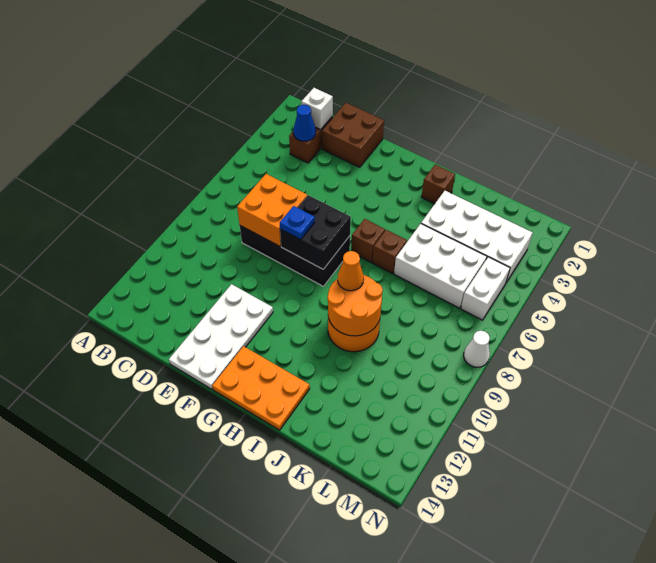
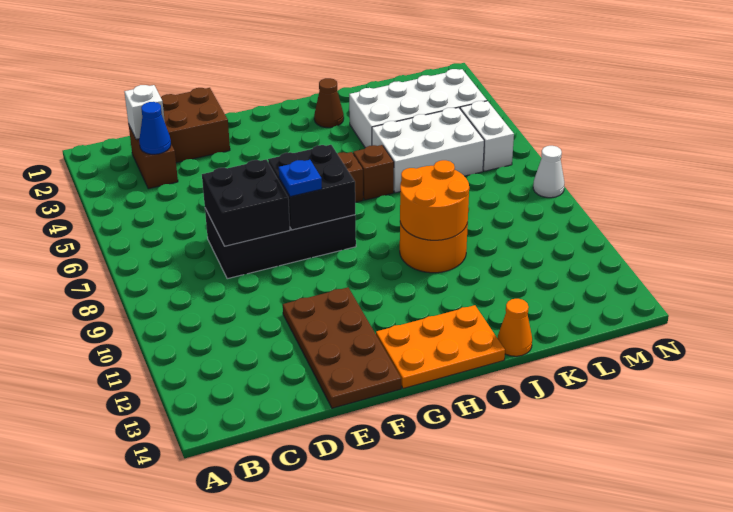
orange 2x2 brick [237,174,307,246] -> black 2x2 brick [202,160,290,246]
white 2x4 plate [169,284,273,389] -> brown 2x4 plate [283,287,401,408]
brown 1x1 brick [421,165,455,204] -> brown 1x1 cone [314,78,344,128]
orange 1x1 cone [338,251,364,291] -> orange 1x1 cone moved to [498,299,532,356]

